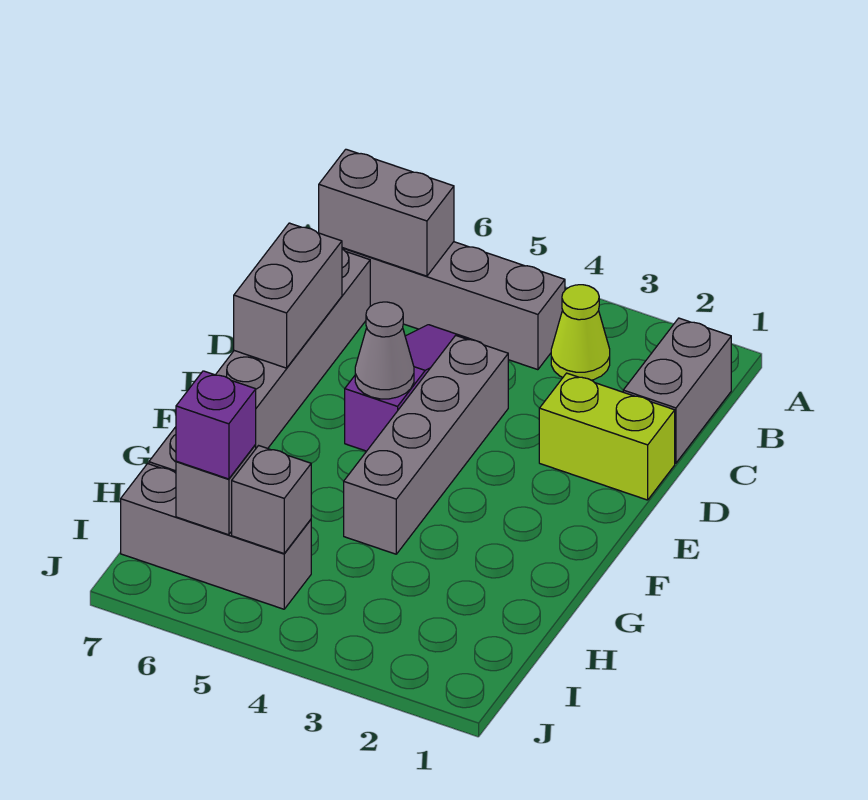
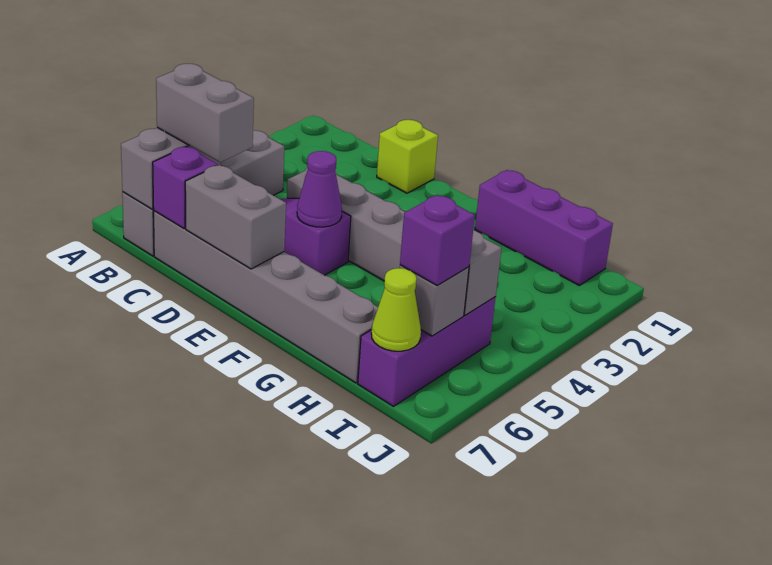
grey 1x2 brick [623,318,731,463] -> grey 1x2 brick moved to [156,64,254,163]
lime 1x1 cone [551,285,610,380] -> lime 1x1 cone moved to [371,268,421,351]
none -> purple 1x1 brick [153,147,218,229]
lime 1x2 brick [539,373,675,500] -> lime 1x1 brick [377,120,438,193]
grey 1x1 cone [355,302,414,399] -> purple 1x1 cone [297,151,342,227]
none -> purple 1x3 brick [475,170,613,285]
grey 1x3 brick [121,464,311,609] -> purple 1x3 brick [358,297,496,406]

